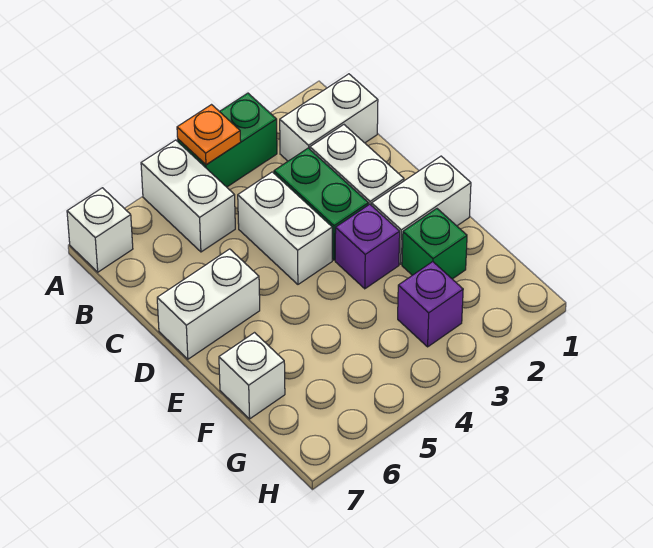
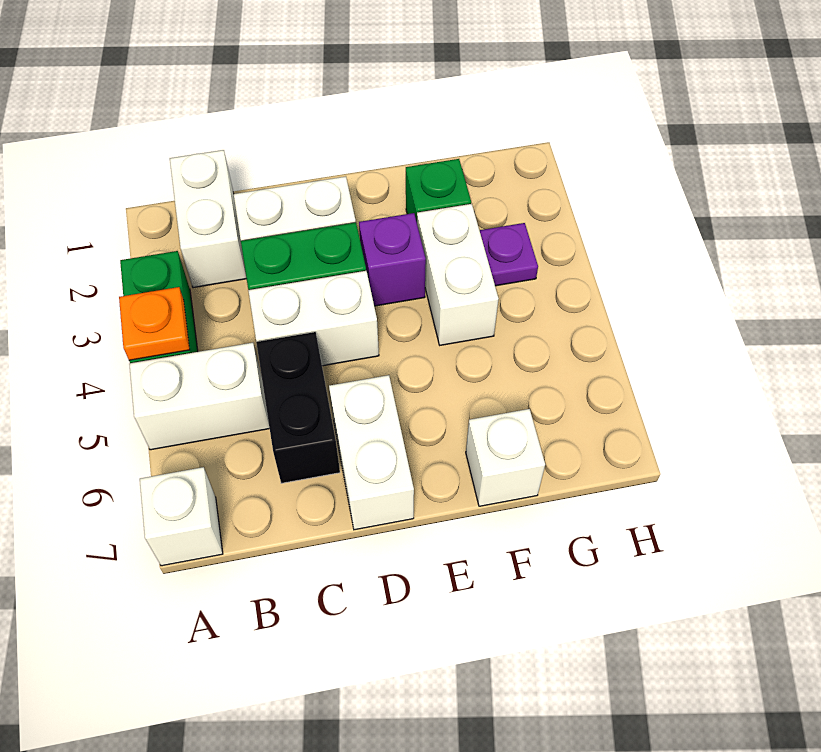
none -> black 1x2 brick [256,332,340,483]
white 1x2 brick [372,156,471,264] -> white 1x2 brick moved to [417,204,499,345]
purple 1x1 brick [398,262,463,347] -> purple 1x1 plate [480,223,538,286]

